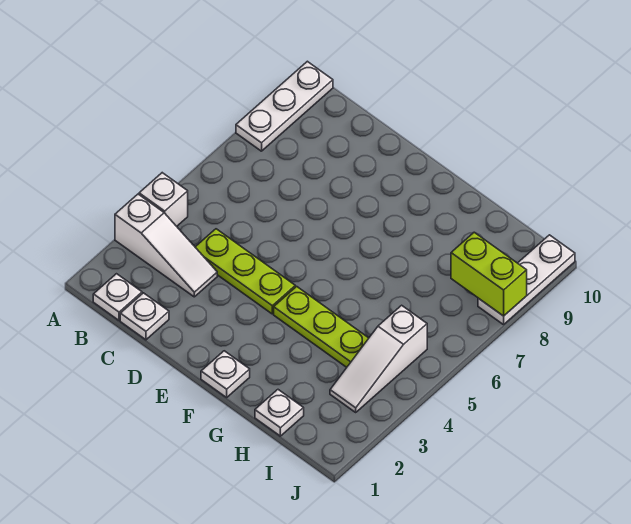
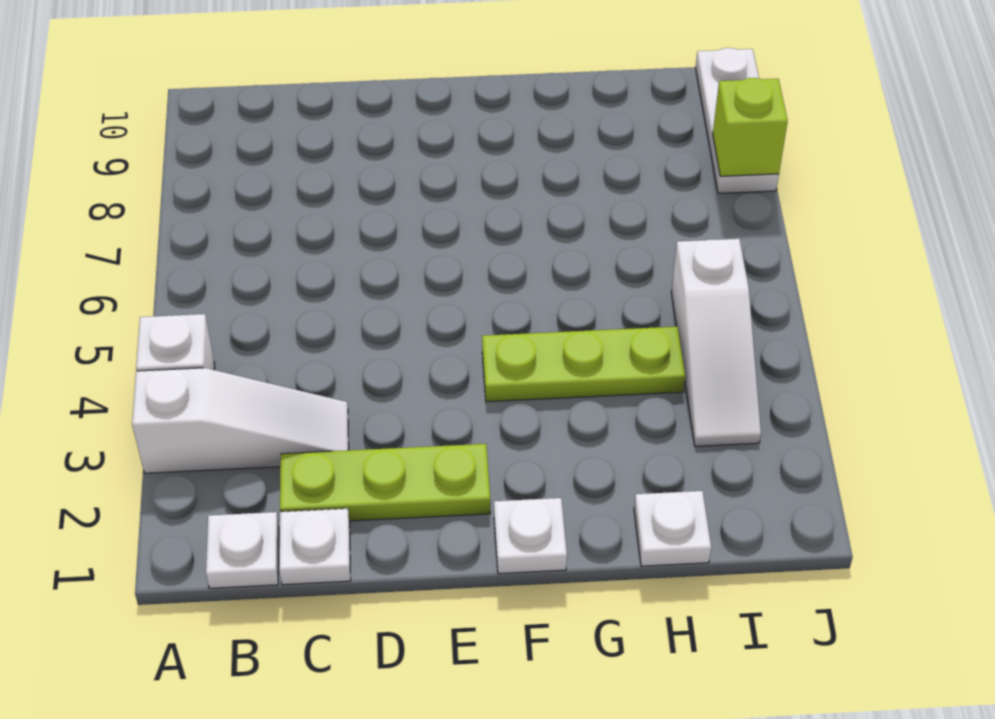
white 1x3 plate [236,61,333,151] -> none
lime 1x3 plate [195,229,295,314] -> lime 1x3 plate moved to [280,444,490,521]
lime 1x2 brick [451,232,527,316] -> lime 1x1 brick [713,78,788,176]

